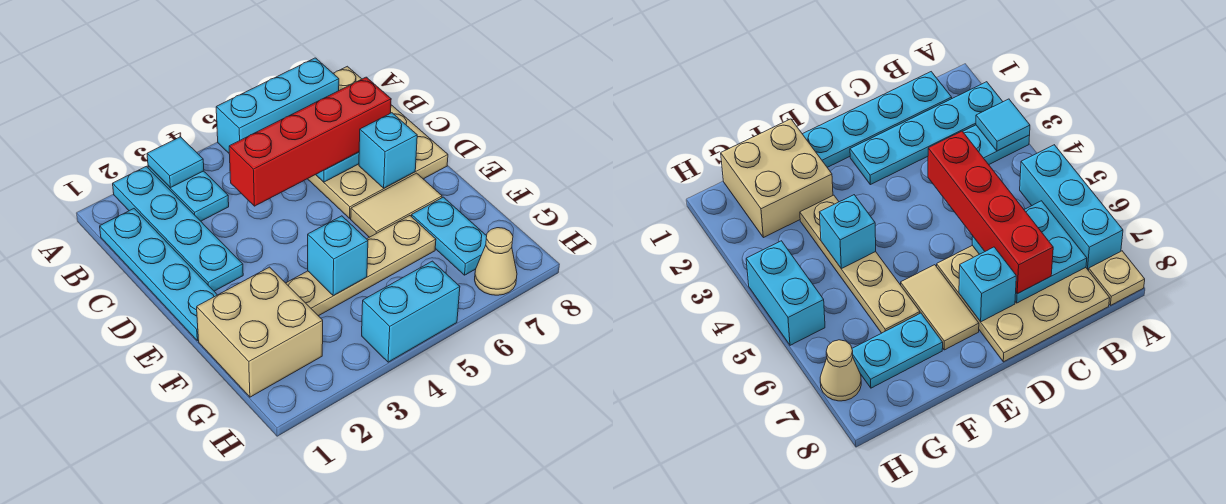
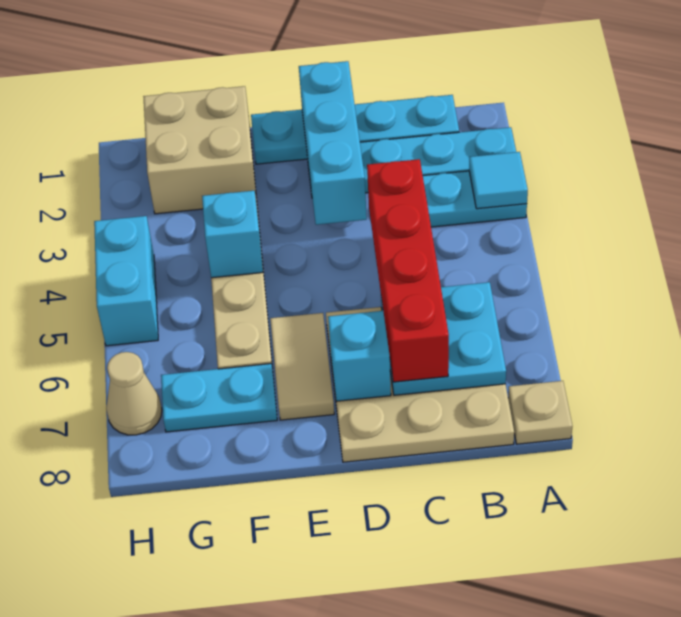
cyan 1x3 brick [216,58,339,153] -> cyan 1x3 brick moved to [299,61,367,225]

